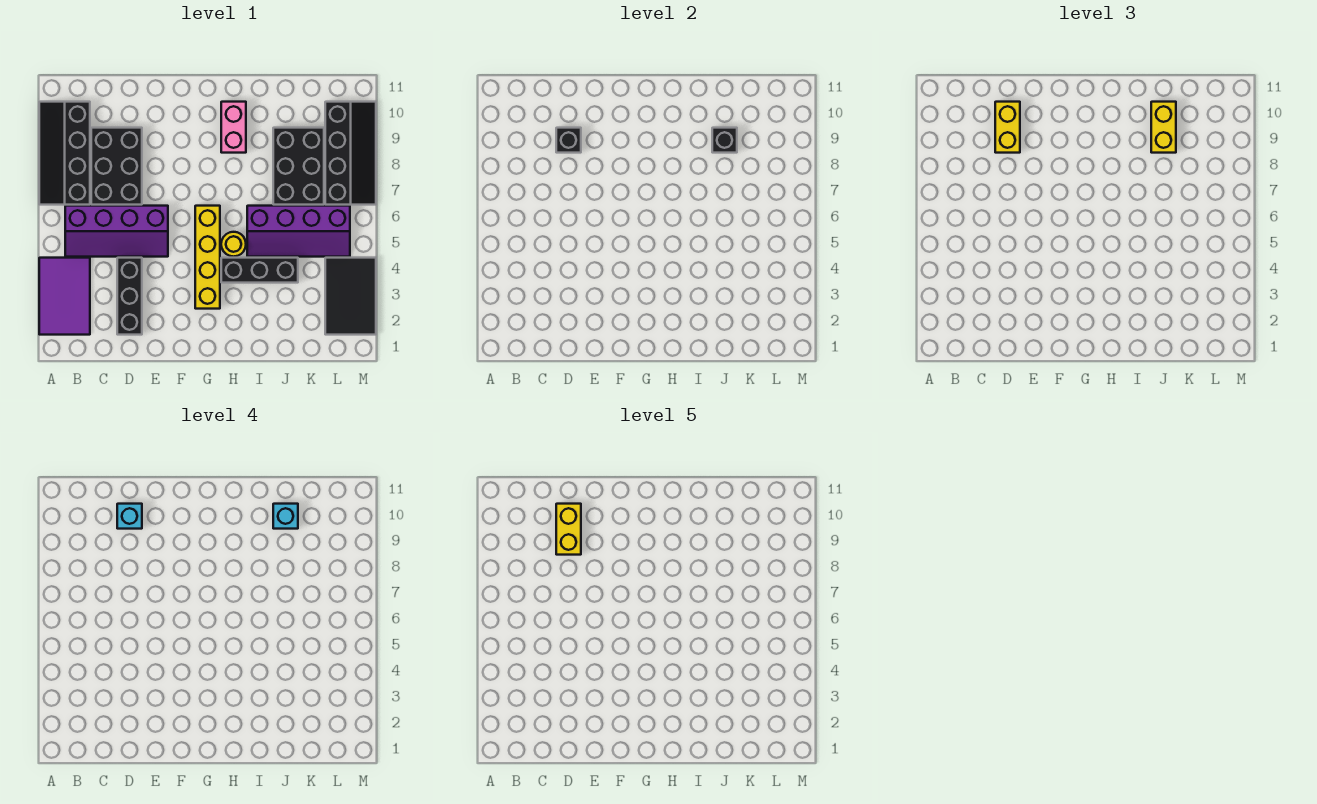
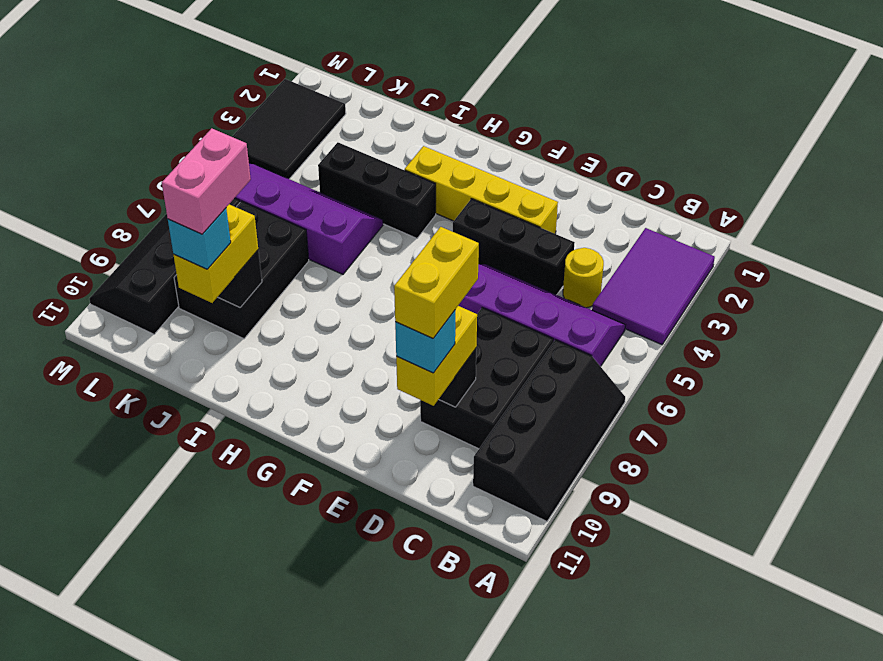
black 1x3 brick [117,258,142,335] -> black 1x3 brick turned to [453,199,575,295]
yellow 1x4 brick [195,206,220,309] -> yellow 1x4 brick turned to [405,146,558,234]
yellow 1x1 round brick [221,232,246,257] -> yellow 1x1 round brick moved to [563,248,604,308]
pink 1x2 brick [221,102,246,153] -> pink 1x2 brick moved to [162,128,251,234]

